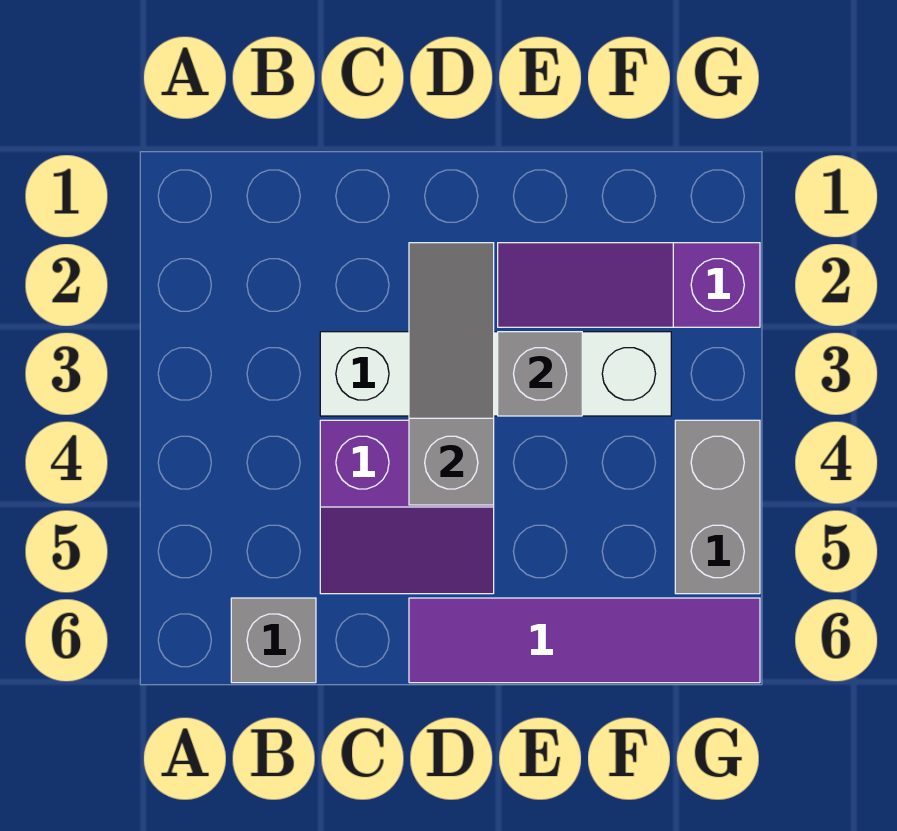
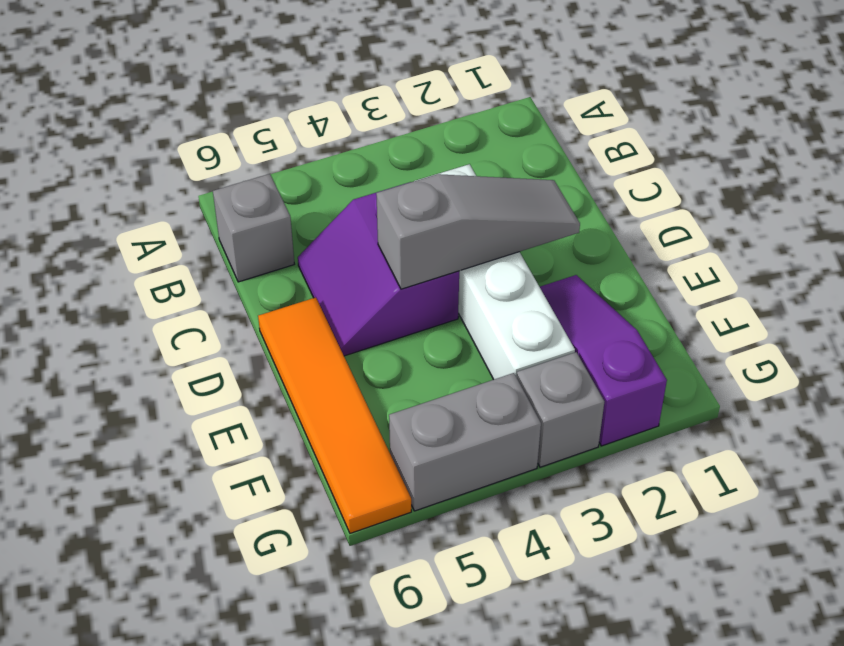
purple 1x4 tile [409,598,760,683] -> orange 1x4 tile [258,297,411,533]
grey 1x1 brick [498,332,582,416] -> grey 1x1 brick moved to [517,352,605,467]

